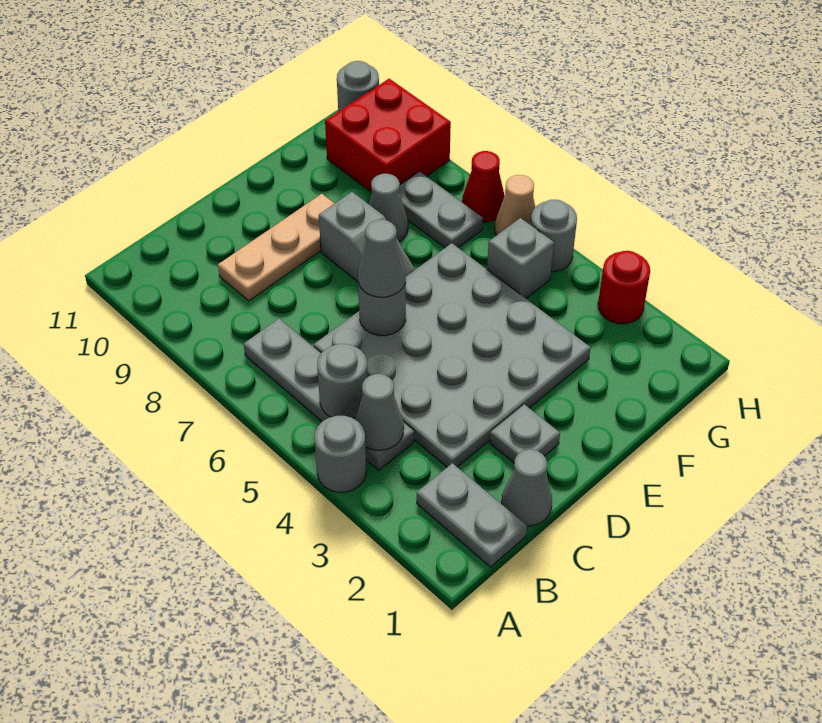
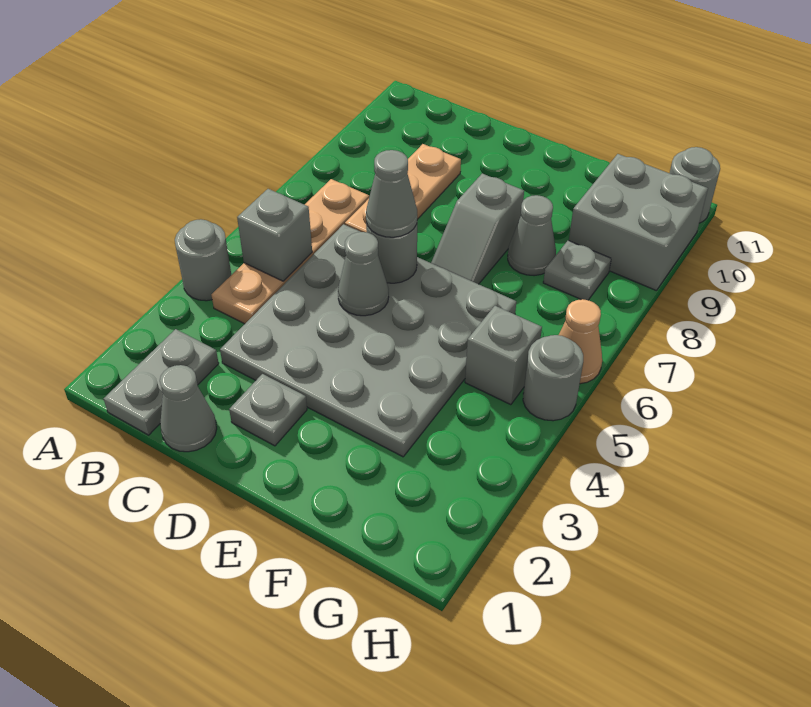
grey 1x4 plate [244,319,414,470] -> tan 1x4 plate [212,179,369,324]
grey 1x1 cone [355,374,404,450] -> grey 1x1 cone moved to [338,232,389,316]
grey 1x1 round brick [317,344,367,418] -> grey 1x1 brick [237,189,312,281]
tan 1x3 plate [218,194,335,301] -> tan 1x3 plate turned to [345,144,461,232]
grey 1x2 plate [399,172,483,248] -> grey 1x1 plate [543,240,611,300]
red 2x2 brick [325,79,451,192] -> grey 2x2 brick [569,154,708,291]
red 1x1 round brick [598,251,650,324] -> none
red 1x1 cone [462,151,505,222] -> none

